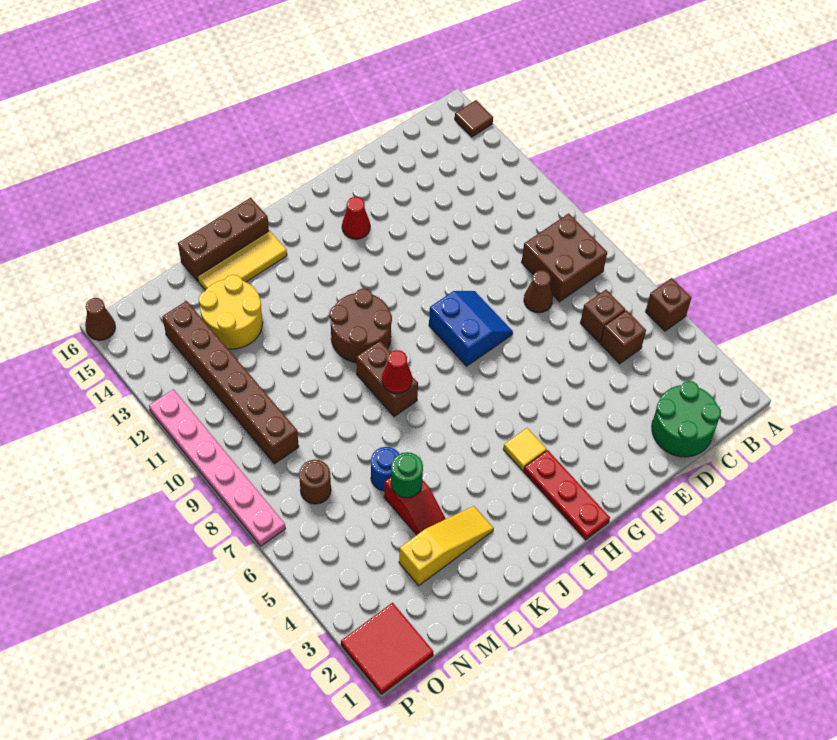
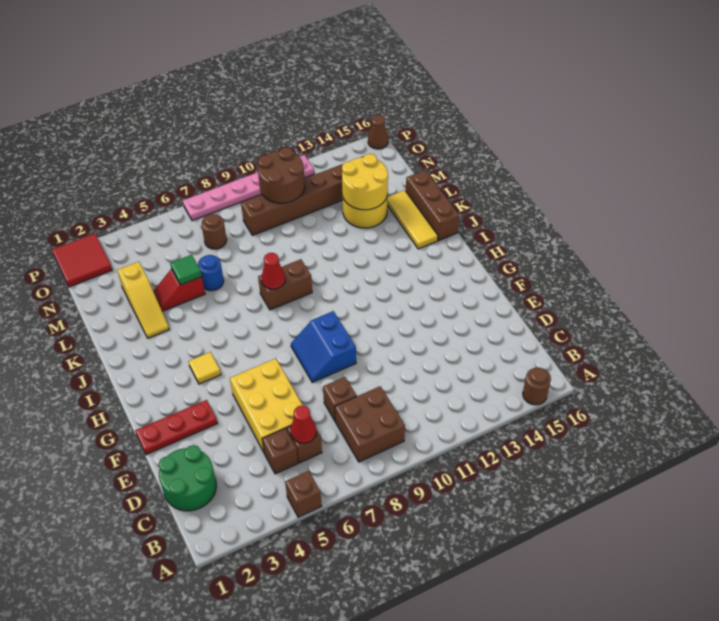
brown 1x1 tile [455,100,493,137] -> brown 1x1 round brick [523,368,551,405]
none -> yellow 2x3 brick [230,358,302,452]
brown 1x1 cone [524,270,553,313] -> brown 1x1 brick [323,377,357,421]
blue 2x2 slope [429,291,513,366] -> blue 2x2 slope turned to [291,311,356,382]
red 1x1 cone [342,197,370,239] -> red 1x1 cone moved to [291,405,316,443]
red 1x3 plate [524,450,610,540] -> red 1x3 plate moved to [135,400,218,455]
brown 2x2 round brick [330,289,392,363] -> brown 2x2 round brick moved to [258,147,305,203]
green 1x1 round brick [391,452,423,498] -> green 1x1 tile [170,255,202,285]
none -> yellow 2x2 round brick [342,154,388,210]

